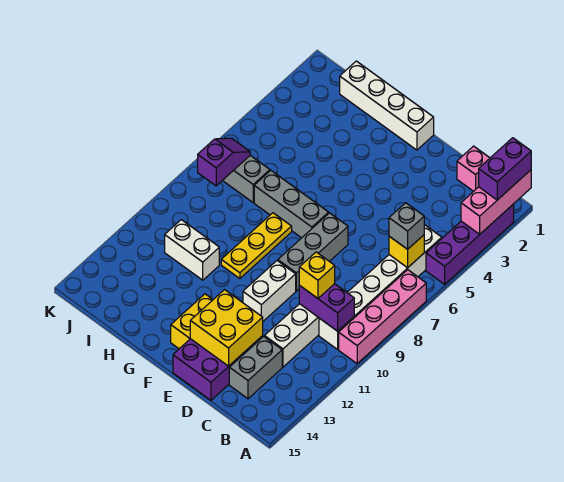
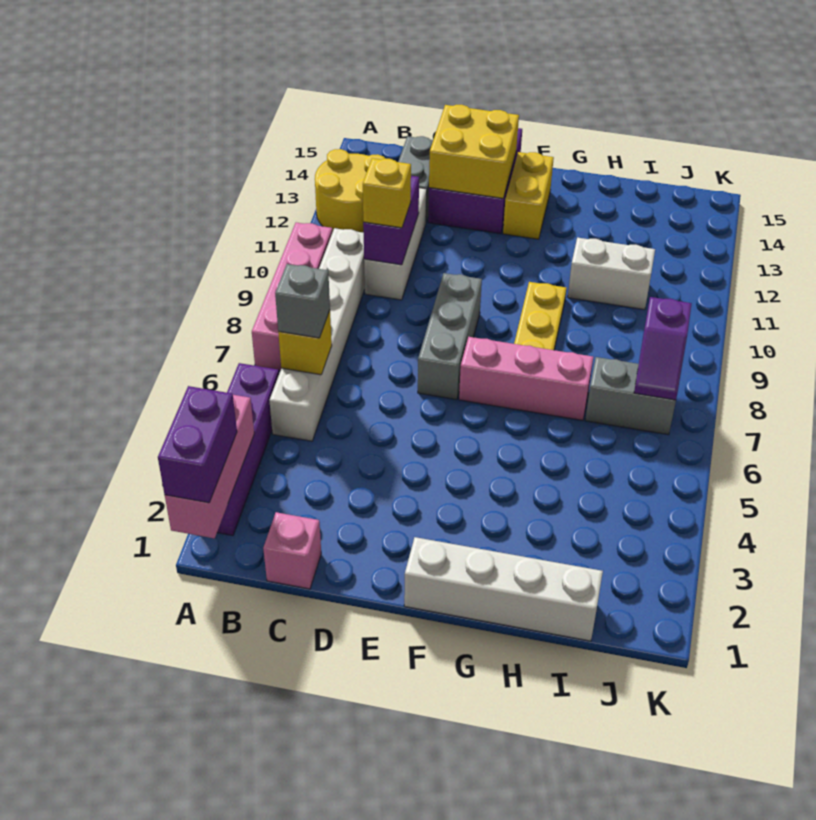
none -> yellow 2x2 round brick [315,149,386,233]
purple 1x2 brick [299,284,354,331] -> purple 1x2 brick turned to [363,176,419,265]
white 1x2 brick [243,261,296,321] -> none
grey 1x3 brick [254,171,329,238] -> pink 1x3 brick [459,337,593,420]

